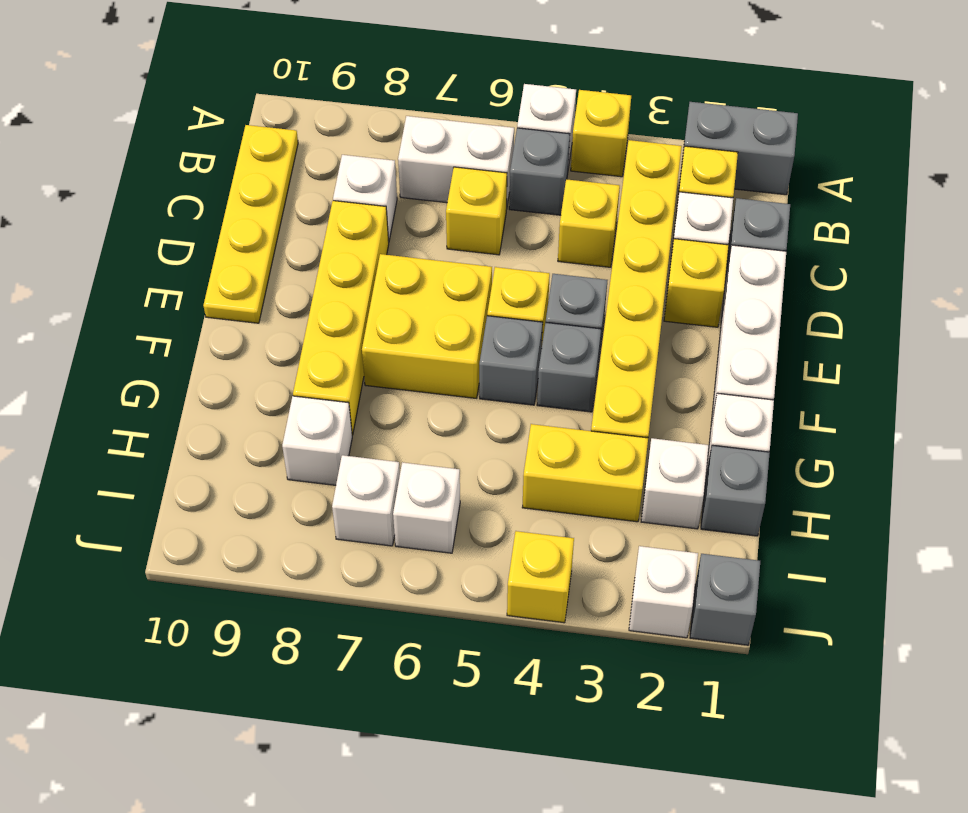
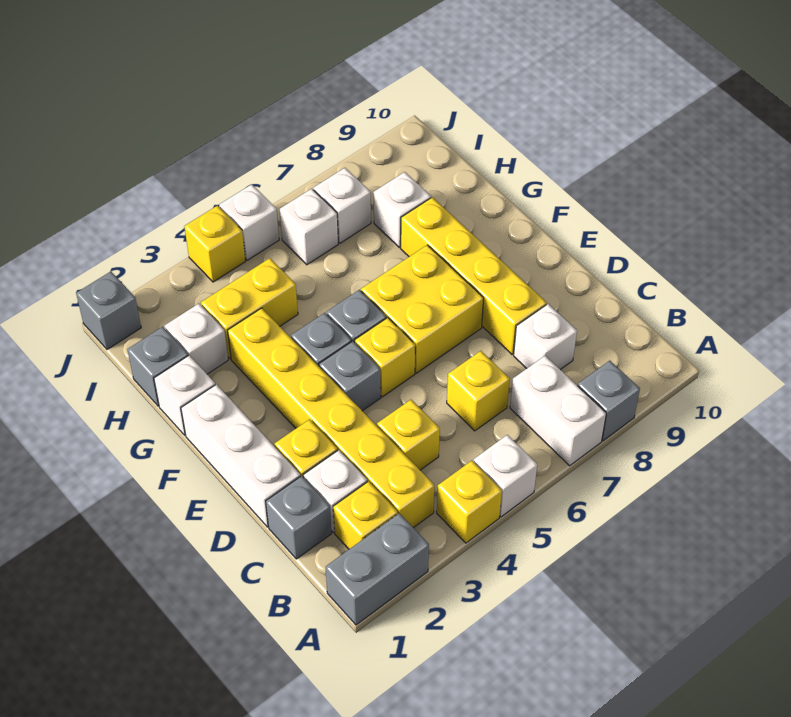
grey 1x1 brick [509,128,570,215] -> grey 1x1 brick moved to [578,361,640,441]
white 1x2 brick [398,116,514,205] -> white 1x2 brick turned to [510,356,606,466]
yellow 1x4 plate [203,125,298,323] -> none
white 1x1 brick [629,546,698,638] -> white 1x1 brick moved to [219,184,279,260]

